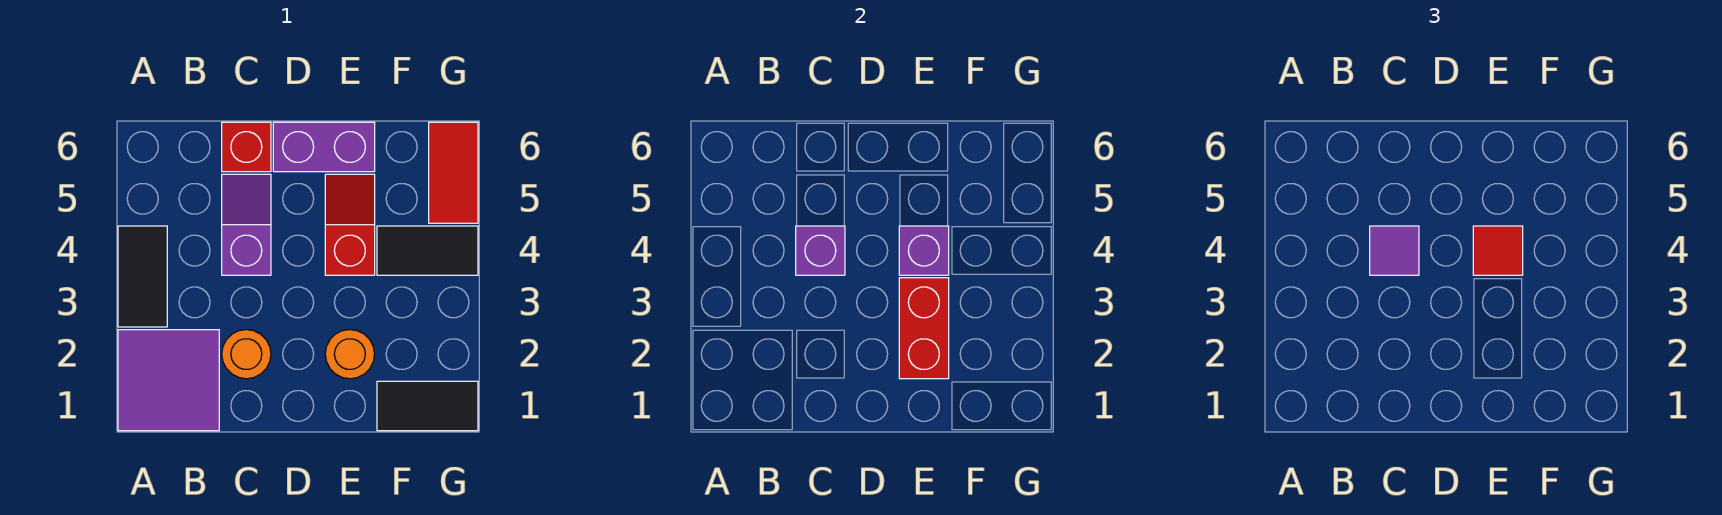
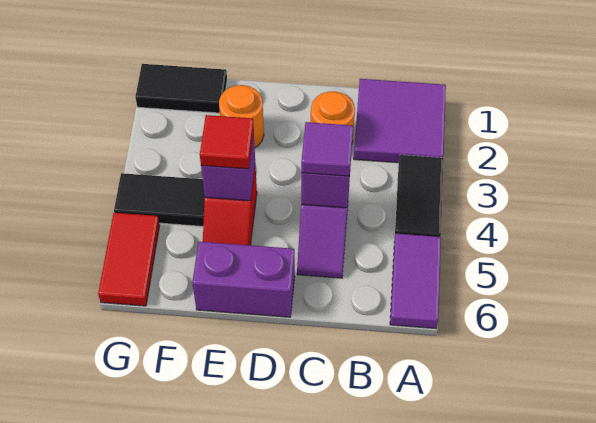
none -> purple 1x2 tile [390,234,441,328]
red 1x1 brick [222,122,271,172] -> none
red 1x2 brick [899,278,949,379] -> none

